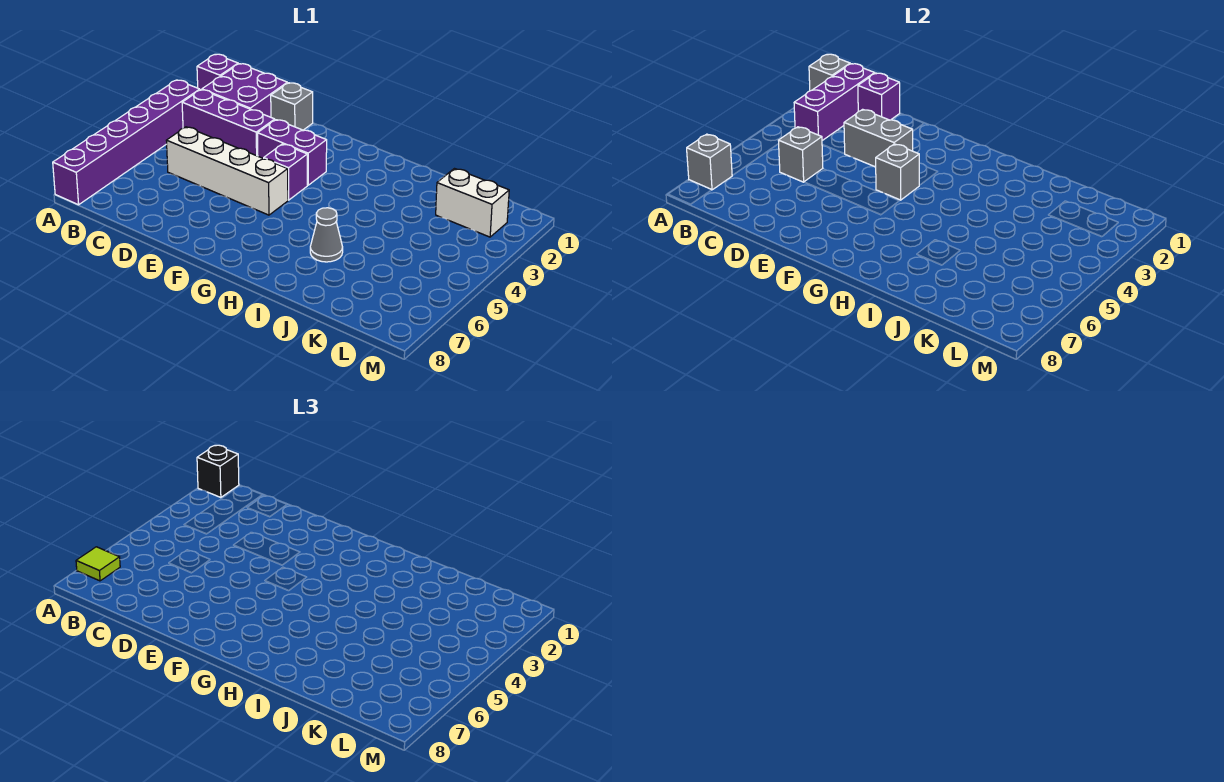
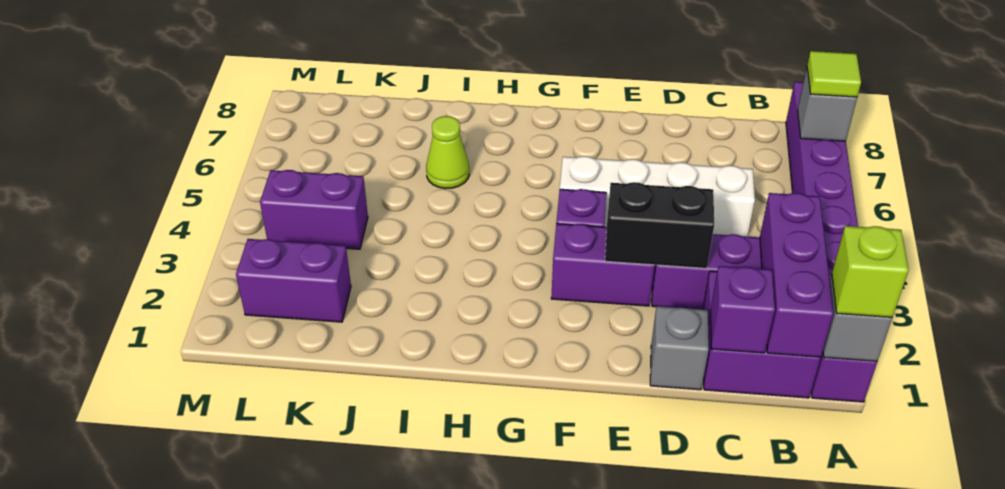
black 1x1 brick [197,445,239,497] -> lime 1x1 brick [832,226,908,317]
grey 1x1 brick [778,127,823,182] -> none
grey 1x2 brick [844,109,913,167] -> black 1x2 brick [605,182,714,268]
grey 1x1 brick [876,144,919,200] -> none
grey 1x1 cone [310,208,343,262] -> lime 1x1 cone [426,116,469,189]
white 1x2 brick [436,169,509,237] -> purple 1x2 brick [236,239,351,322]
none -> purple 1x2 brick [260,170,368,249]

